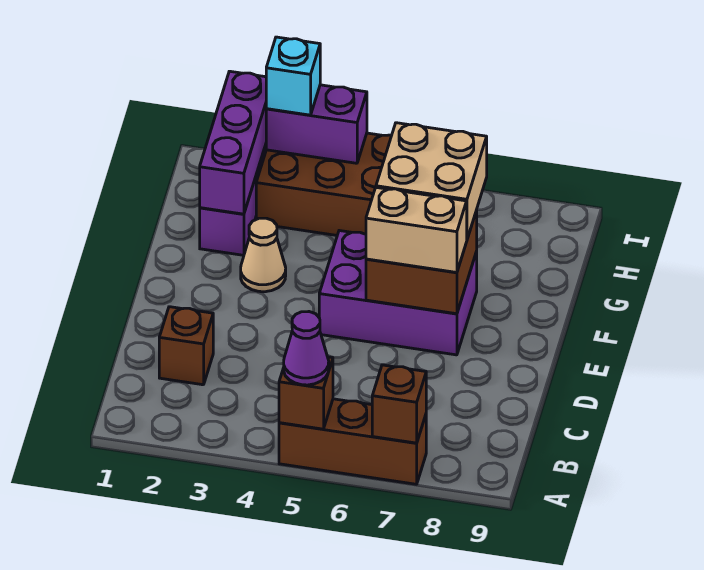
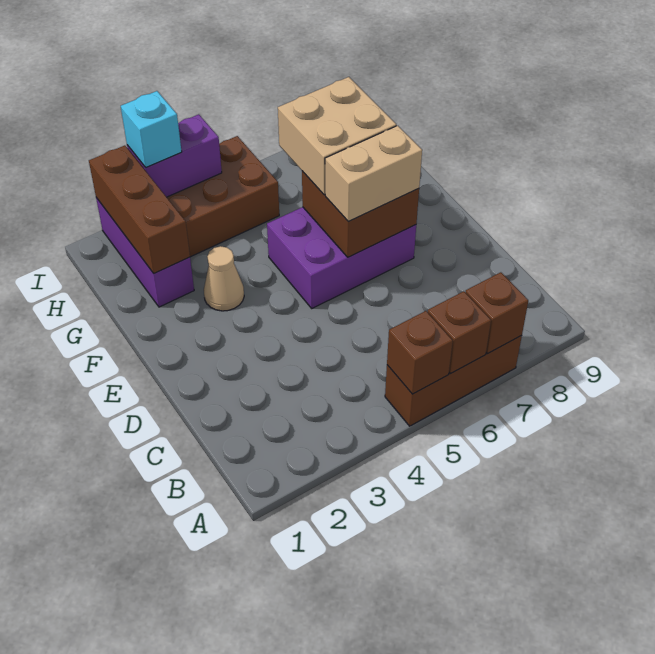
purple 1x1 cone [284,312,329,385] -> none
brown 1x1 brick [159,307,213,385] -> brown 1x1 brick moved to [428,291,491,373]
purple 1x3 brick [200,71,266,214] -> brown 1x3 brick [89,145,190,273]

